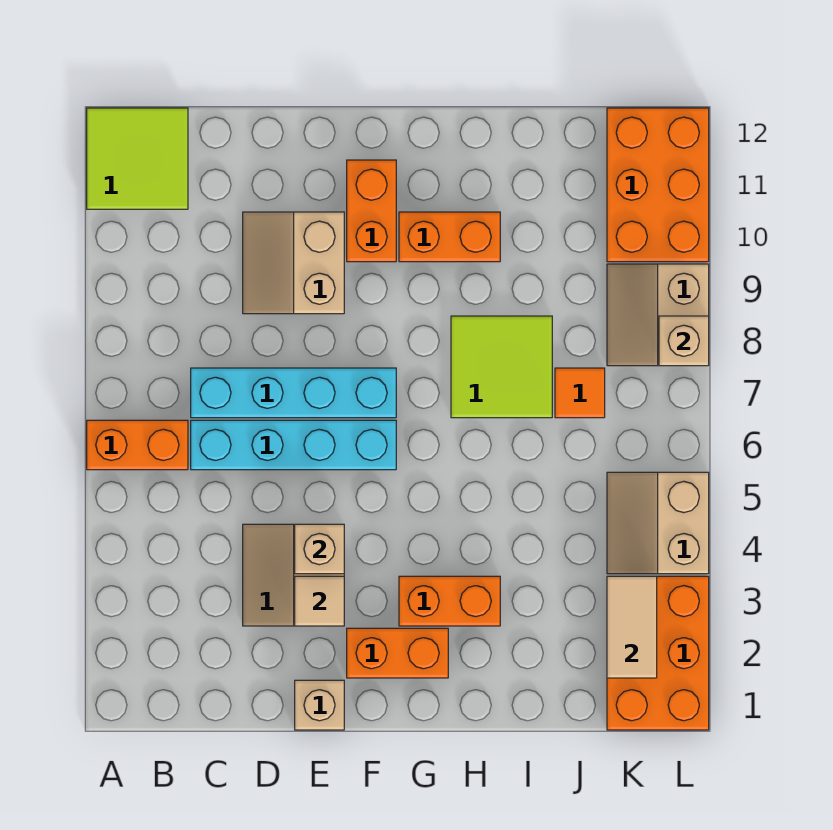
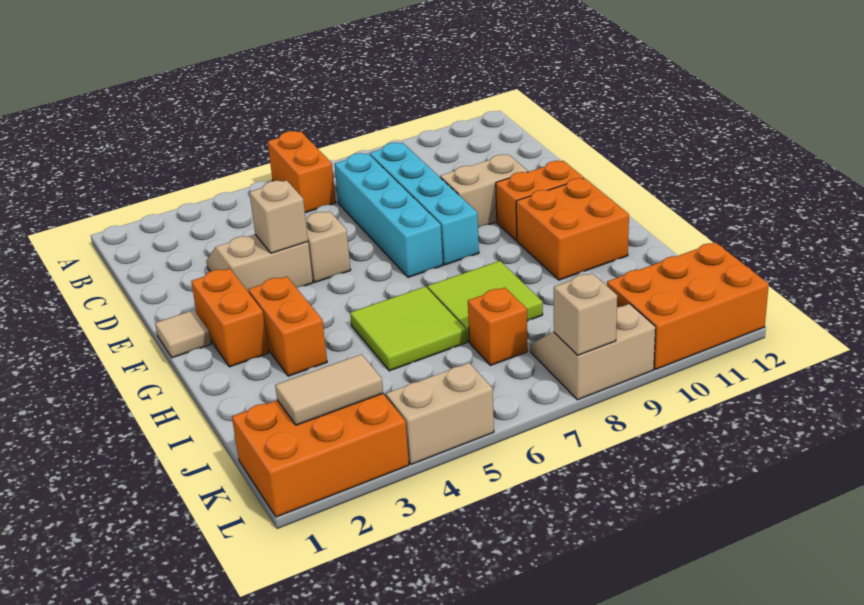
lime 2x2 tile [87,108,188,209] -> lime 2x2 tile moved to [350,286,467,371]
cyan 1x4 brick [191,420,396,470] -> cyan 1x4 brick moved to [370,143,479,265]
tan 1x1 brick [295,680,344,730] -> tan 1x1 brick moved to [306,211,351,282]
tan 1x1 tile [295,576,344,626] -> tan 1x1 tile moved to [155,310,211,358]
orange 1x2 brick [399,212,500,262] -> orange 2x2 brick [516,178,629,280]
orange 1x1 tile [555,368,605,418] -> orange 1x1 brick [468,288,528,365]

